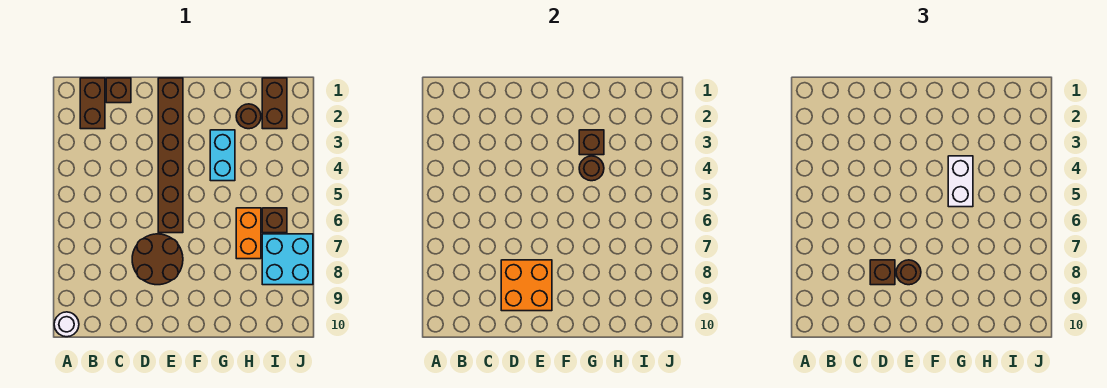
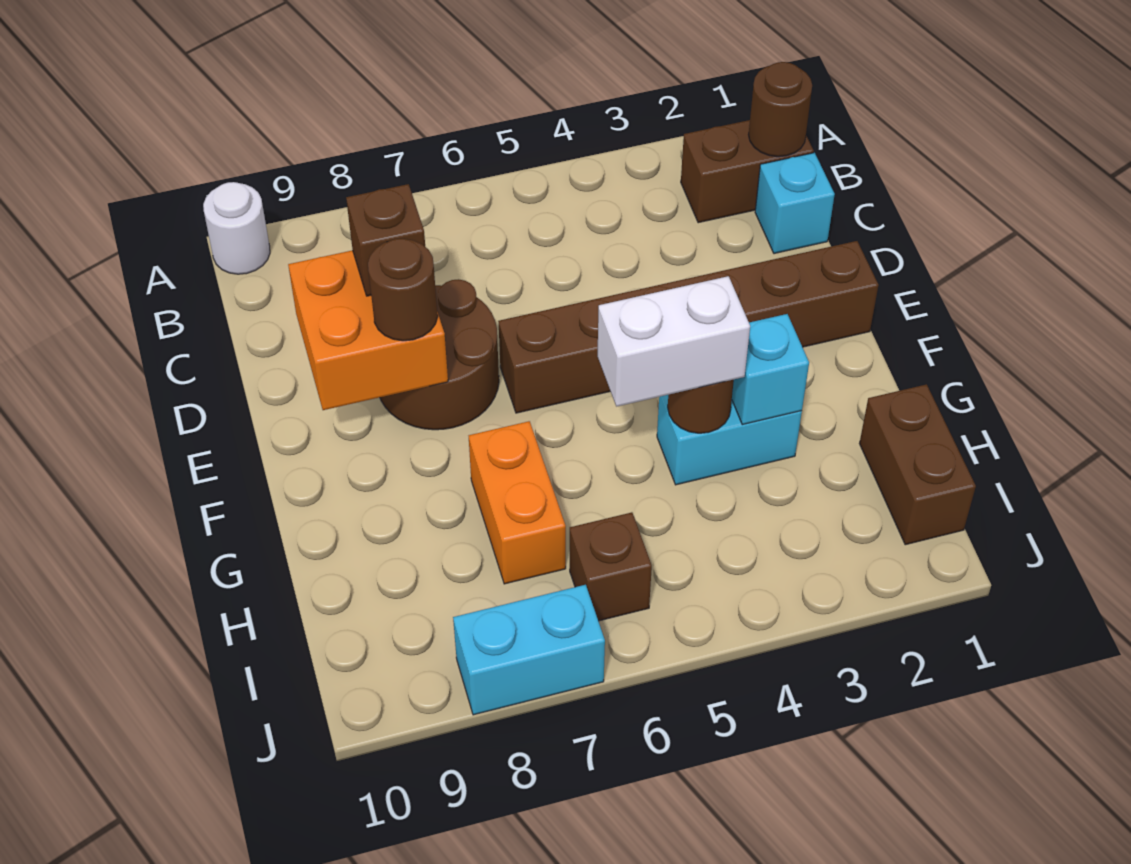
brown 1x1 brick [106,78,131,103] -> cyan 1x1 brick [755,153,835,254]
brown 1x1 brick [579,130,604,155] -> cyan 1x1 brick [732,314,809,425]
brown 1x1 round brick [236,104,261,129] -> brown 1x1 round brick moved to [749,62,812,157]
orange 1x2 brick [236,208,261,259] -> orange 1x2 brick turned to [469,421,566,584]
brown 1x2 brick [262,78,287,129] -> brown 1x2 brick turned to [860,384,976,545]
cyan 2x2 brick [262,234,313,285] -> cyan 1x2 brick [453,585,605,715]

